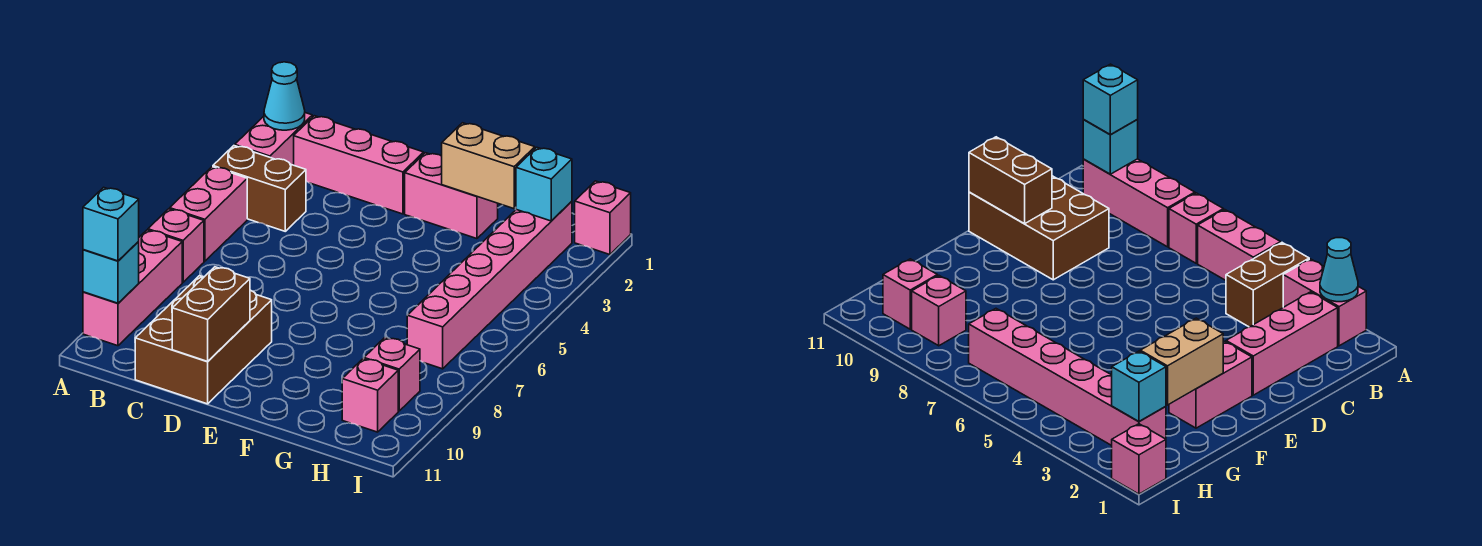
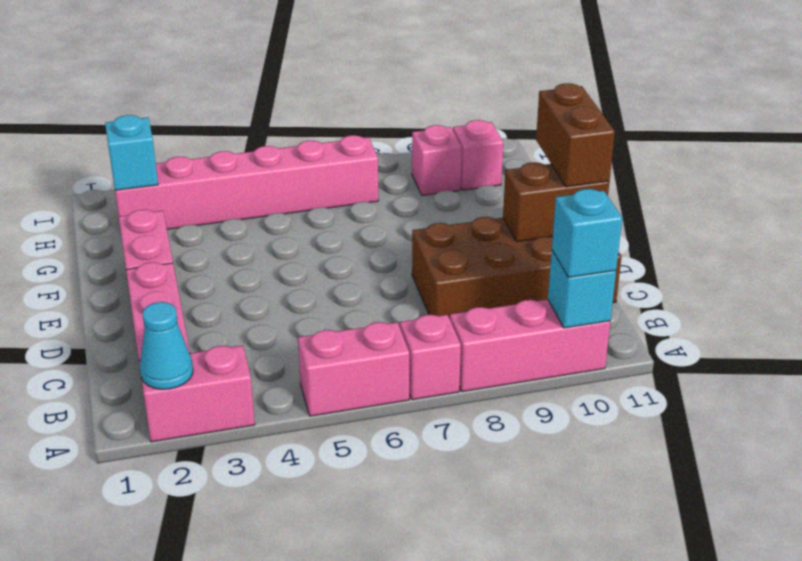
brown 1x2 brick [213,146,306,231] -> brown 1x2 brick moved to [536,83,615,187]
brown 2x3 brick [135,276,272,404] -> brown 2x4 brick [412,217,622,319]
tan 1x2 brick [442,123,535,209] -> none
pink 1x1 brick [575,181,631,255] -> none

